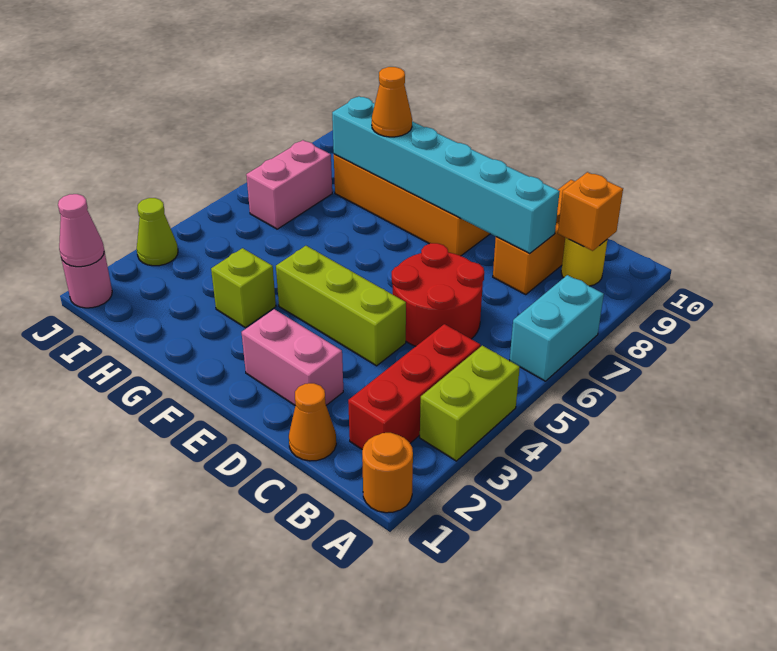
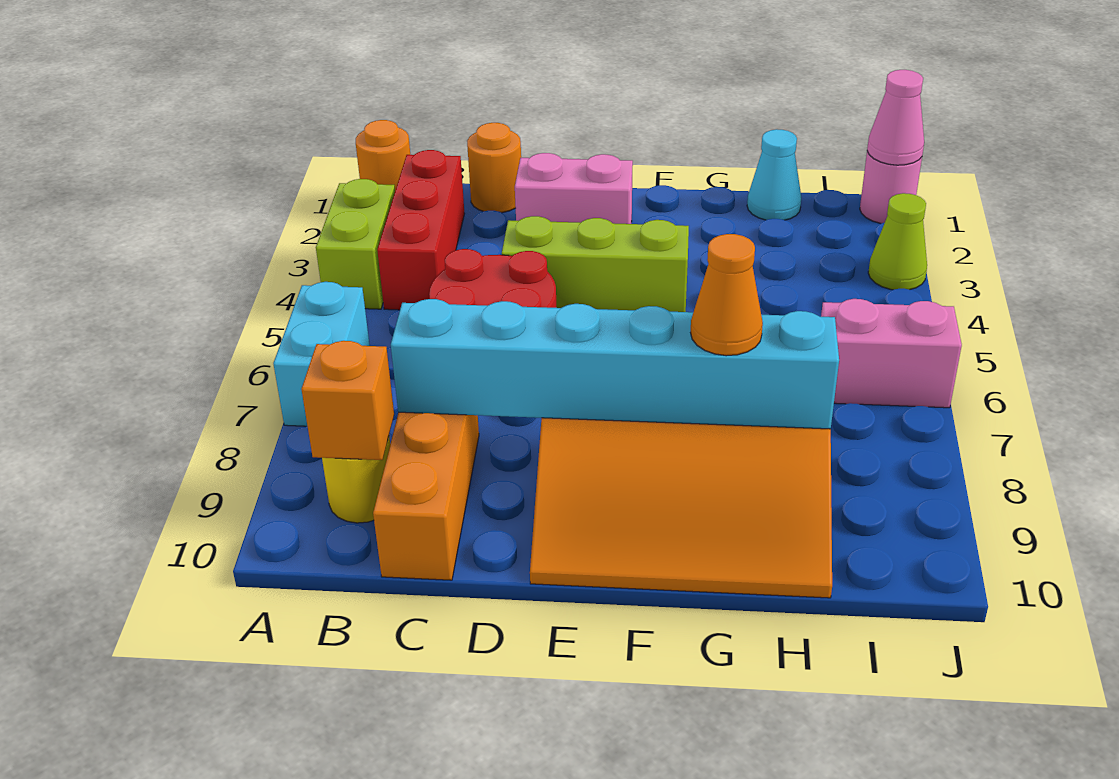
orange 1x1 cone [289,383,336,461] -> orange 1x1 round brick [467,123,521,213]
lime 1x1 brick [211,248,276,328] -> none
none -> cyan 1x1 cone [747,129,801,220]
pink 1x2 brick [246,140,332,229] -> pink 1x2 brick turned to [821,299,962,408]

